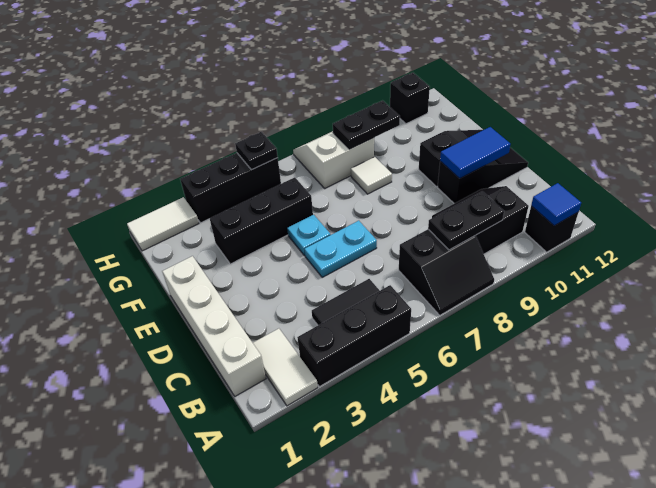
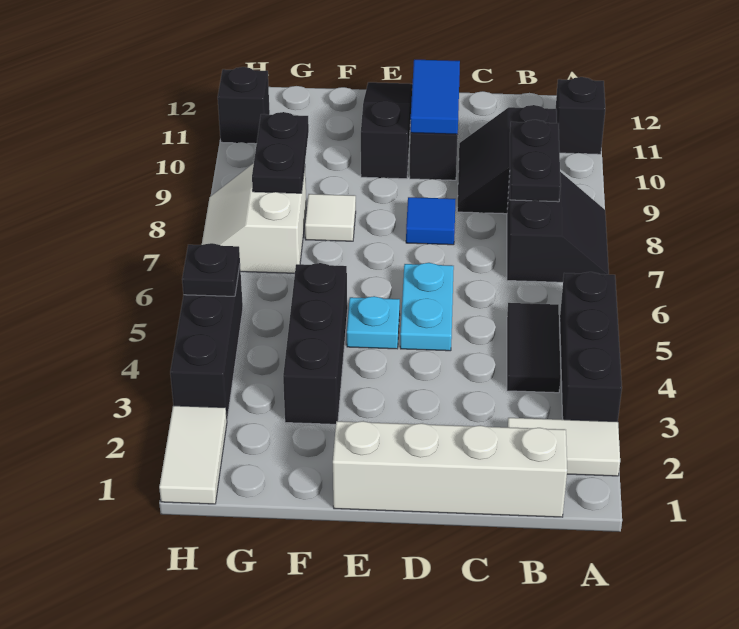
blue 1x1 tile [531,183,581,226] -> blue 1x1 tile moved to [406,197,456,245]

